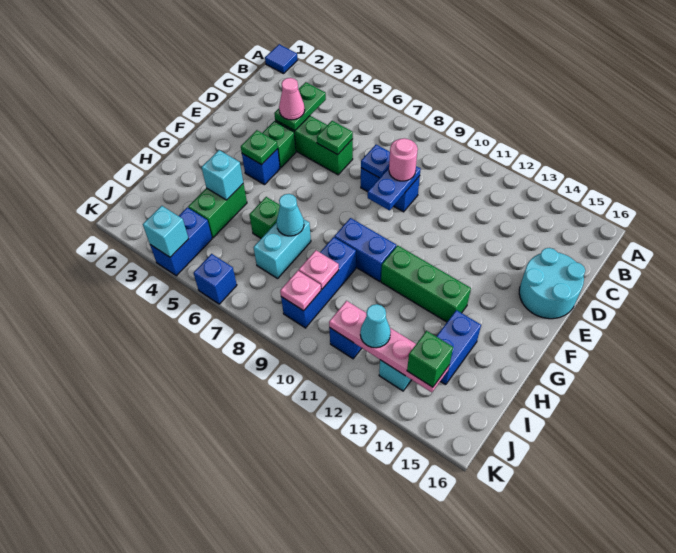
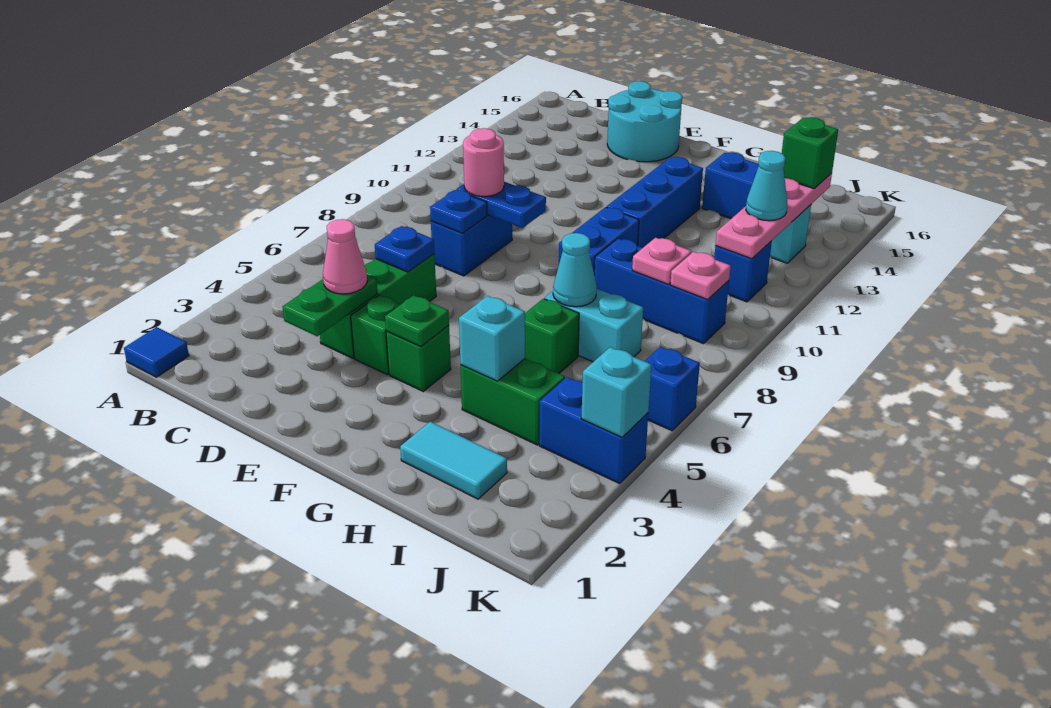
green 1x2 plate [274,82,326,131] -> green 1x2 plate turned to [283,275,378,336]
green 1x1 plate [317,121,353,155] -> blue 1x1 plate [375,226,434,272]
blue 1x1 brick [242,149,280,185] -> green 1x1 brick [386,326,451,391]
green 1x3 brick [381,245,471,322] -> blue 1x3 brick [607,157,703,248]
none -> cyan 1x2 tile [400,422,507,499]

